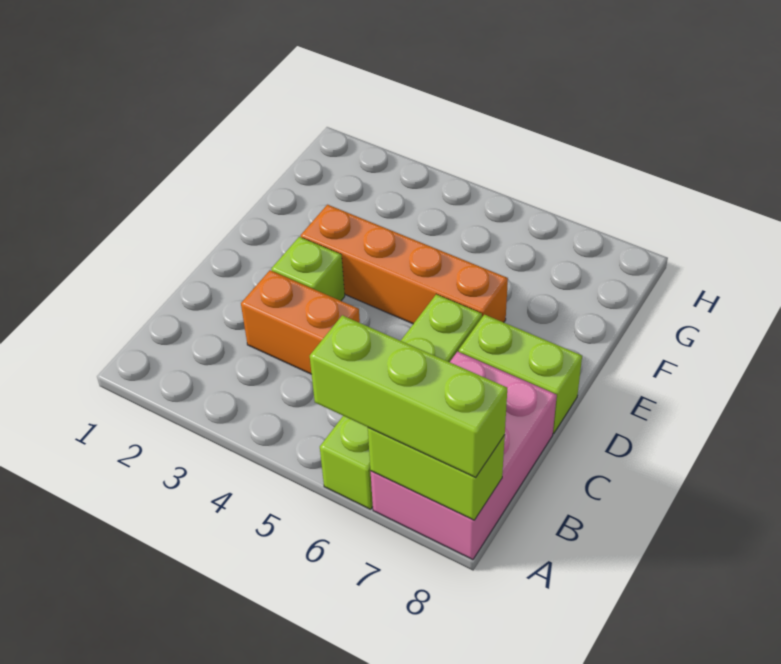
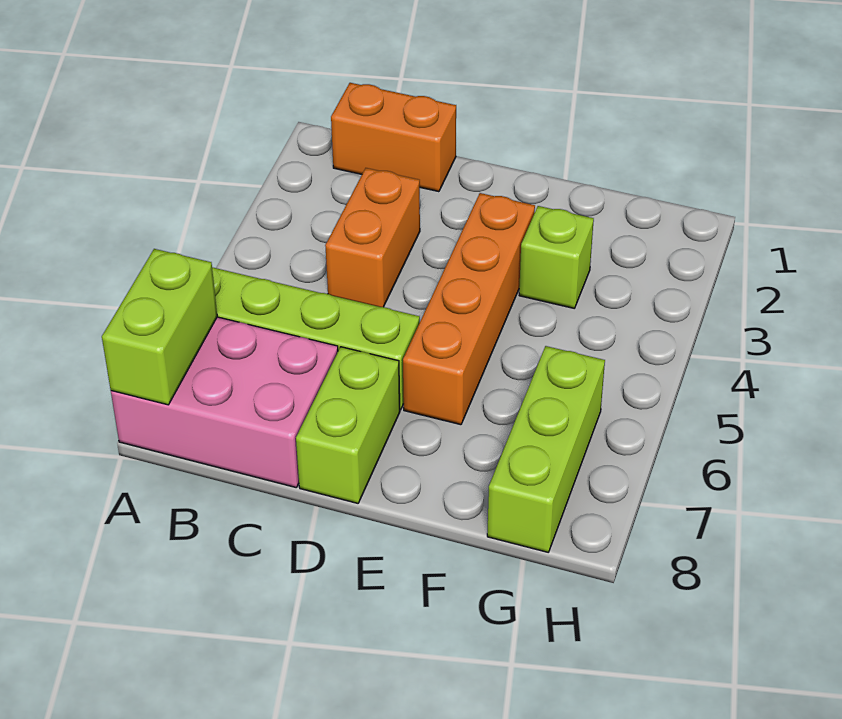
lime 1x3 brick [310,315,507,477] -> lime 1x3 brick moved to [487,346,605,552]
none -> orange 1x2 brick [331,83,456,192]
lime 1x1 brick [271,237,345,301] -> lime 1x1 brick moved to [519,206,594,308]

